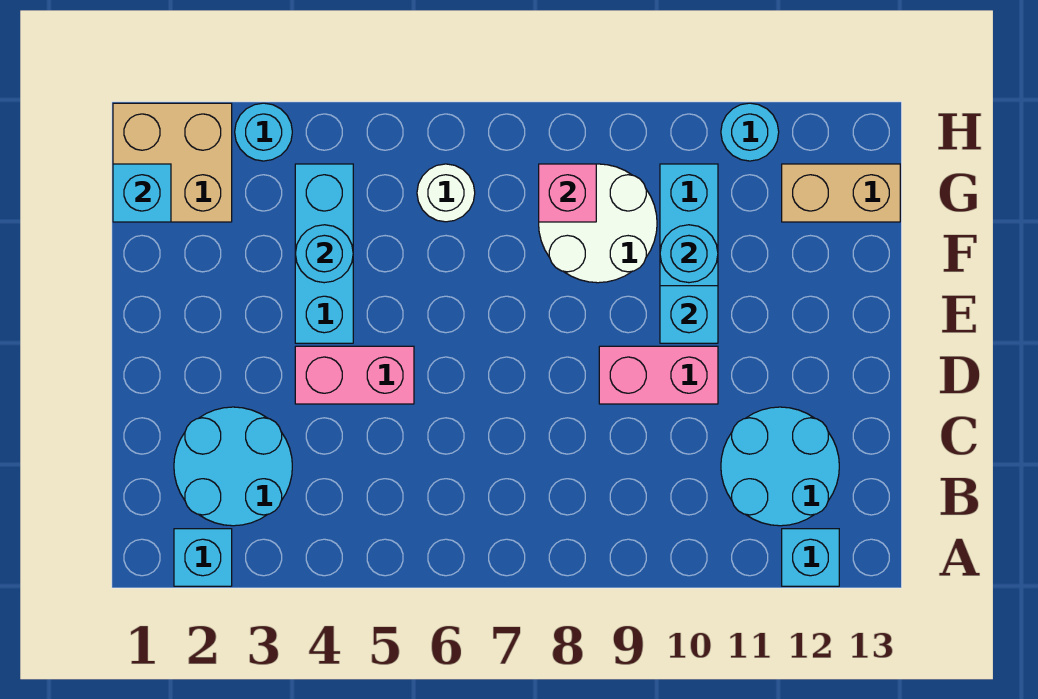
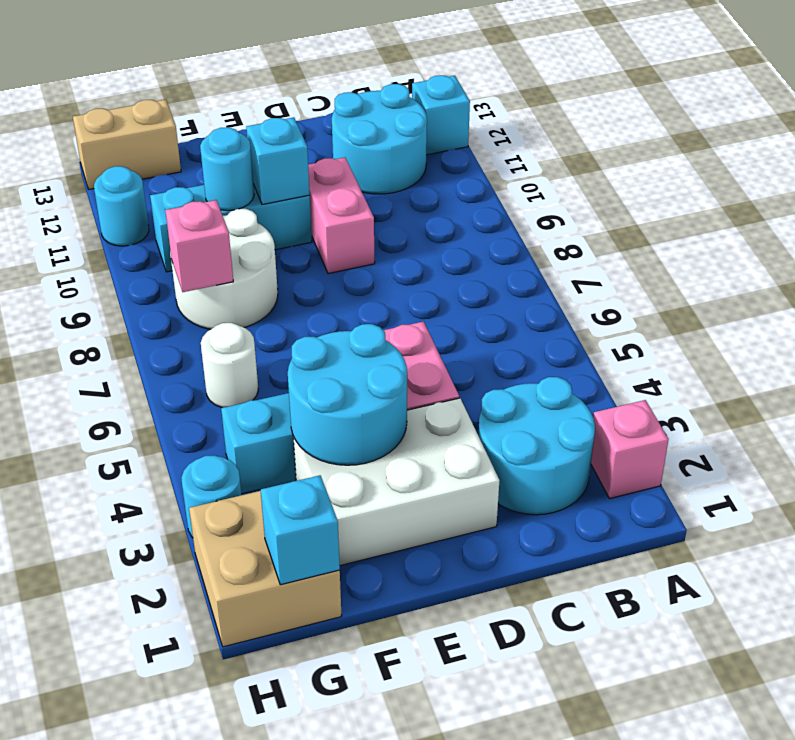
cyan 1x1 brick [174,529,232,586] -> pink 1x1 brick [591,400,669,499]
none -> white 2x3 brick [293,398,500,566]
cyan 1x1 round brick [295,225,353,283] -> cyan 2x2 round brick [288,324,407,465]
tan 1x2 brick [782,164,900,222] -> tan 1x2 brick turned to [73,99,181,189]

